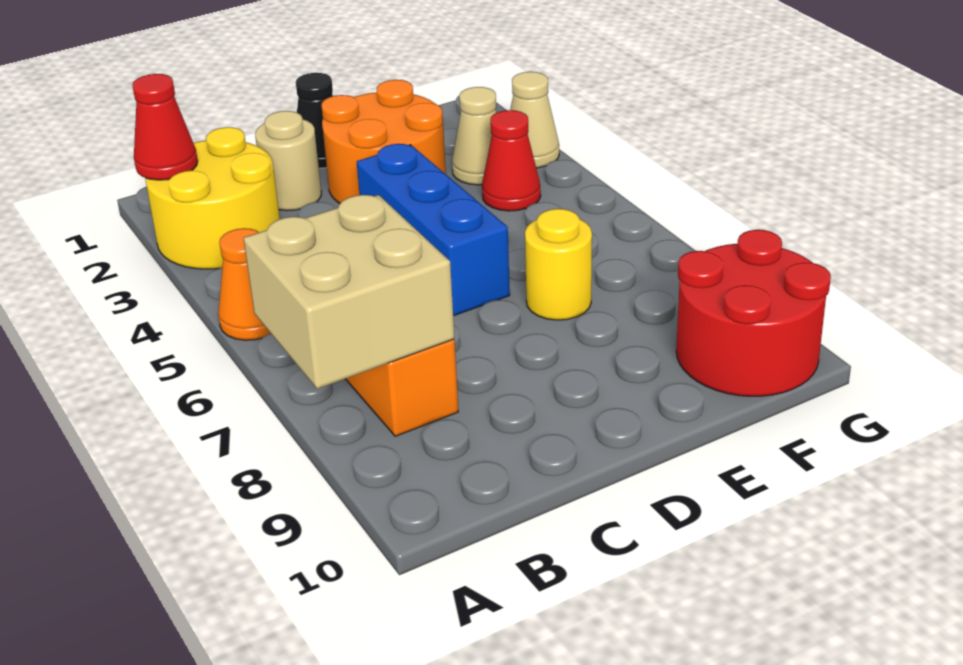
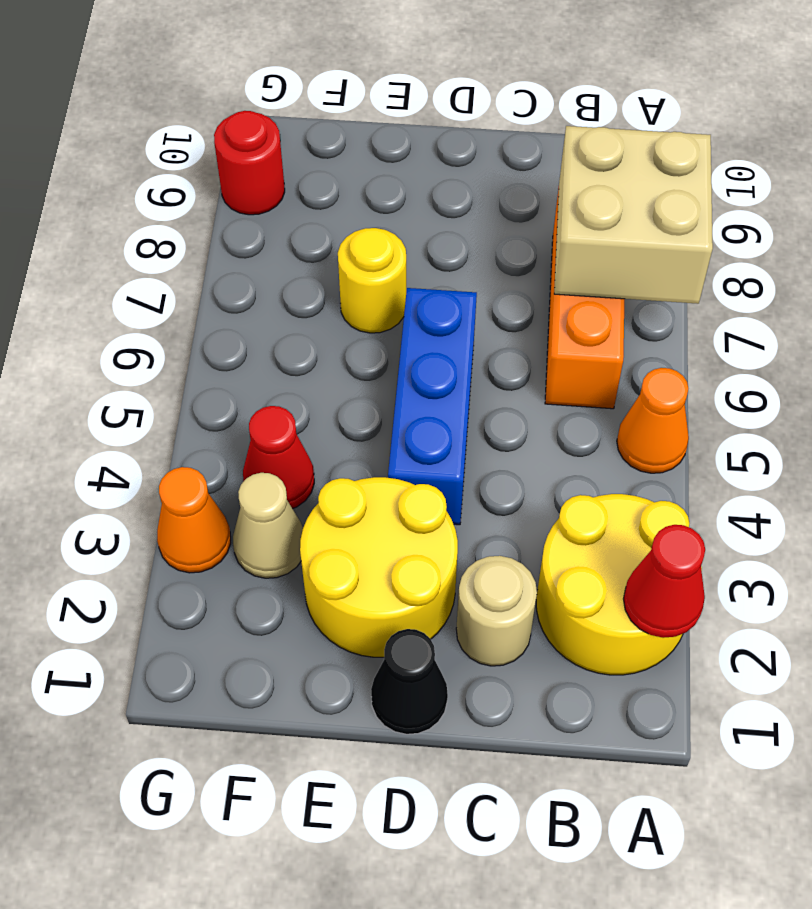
orange 2x2 round brick [321,80,446,203] -> yellow 2x2 round brick [300,477,458,657]
red 2x2 round brick [676,230,831,396] -> red 1x1 round brick [214,111,285,215]
tan 1x1 cone [510,72,559,168] -> orange 1x1 cone [157,467,231,573]

